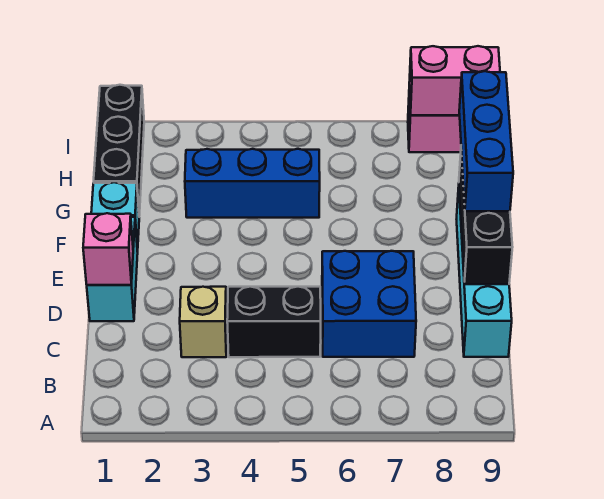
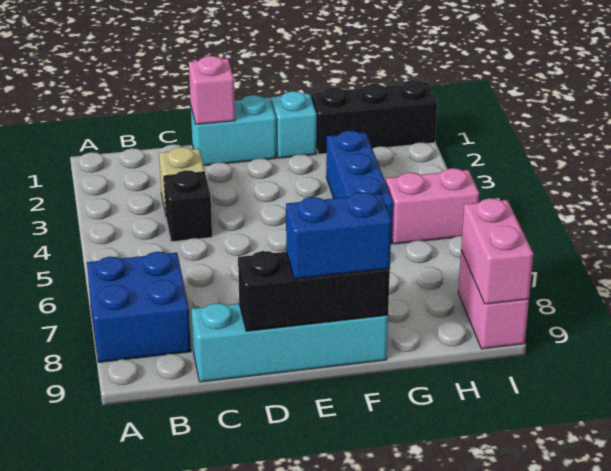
black 1x2 brick [227,287,321,357] -> black 1x1 brick [164,170,212,242]
blue 2x2 brick [322,251,416,357] -> blue 2x2 brick moved to [87,252,191,362]
blue 1x3 brick [459,71,513,211] -> blue 1x2 brick [286,192,392,279]
none -> pink 1x2 brick [386,168,479,244]

